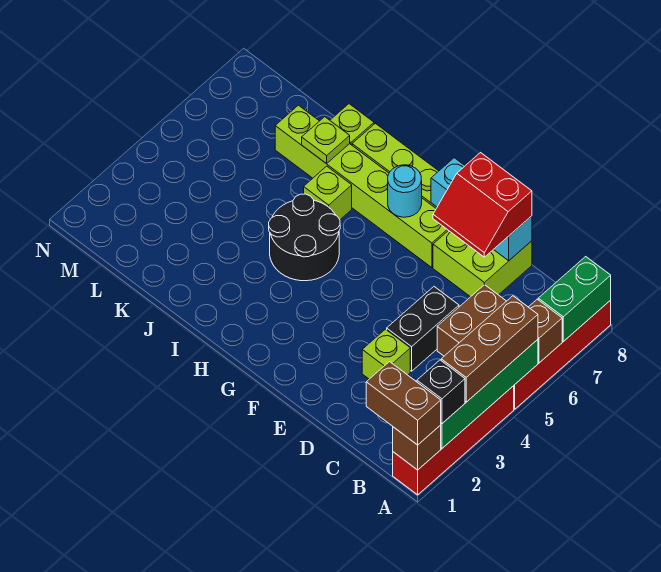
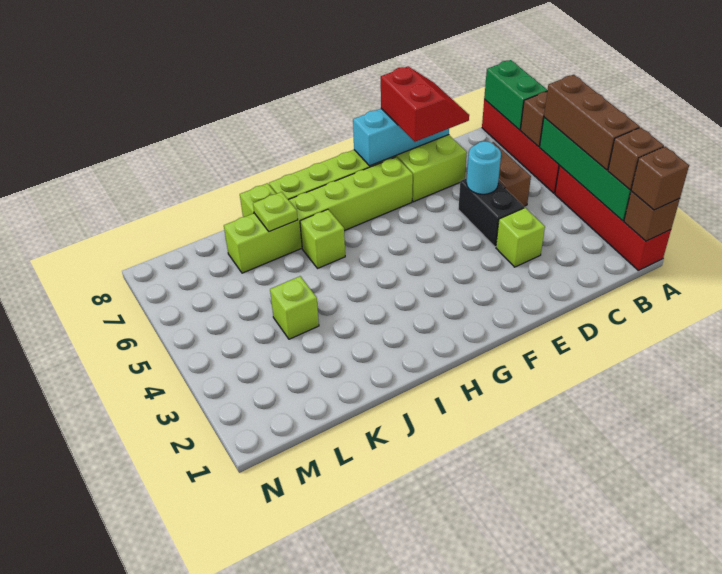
brown 1x2 brick [366,362,441,445] -> brown 1x1 brick [631,147,689,210]
black 1x1 brick [417,360,465,423] -> brown 1x1 brick [608,127,664,190]
red 2x2 slope [433,153,532,257] -> red 2x2 slope turned to [381,66,469,142]
cyan 1x1 round brick [388,165,422,217] -> cyan 1x1 round brick moved to [467,141,501,194]
black 2x2 round brick [269,194,340,281] -> none
none -> lime 1x1 brick [270,276,319,339]

